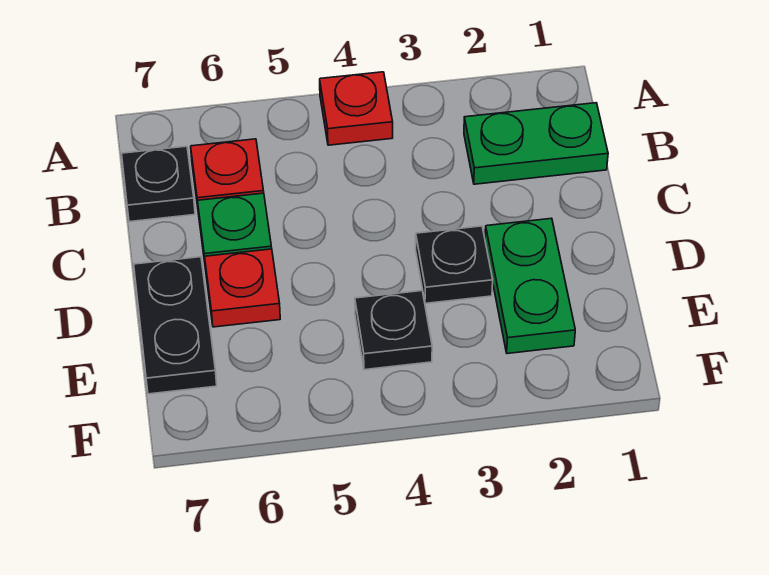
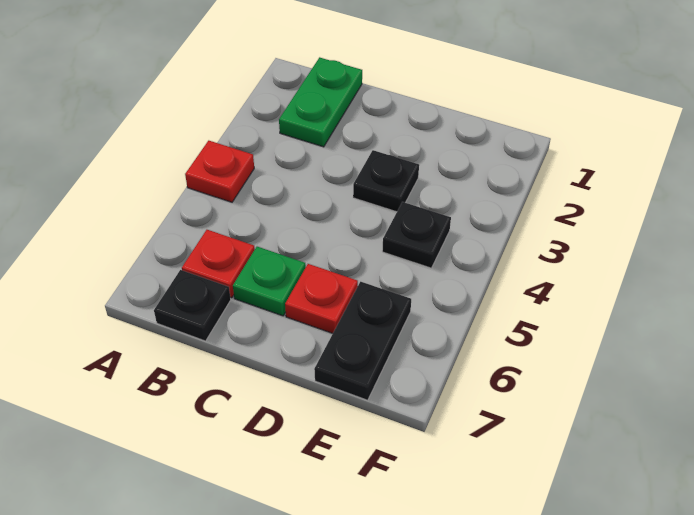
green 1x2 plate [485,218,575,354] -> none
black 1x2 plate [134,257,217,394] -> black 1x2 plate turned to [314,282,411,400]

